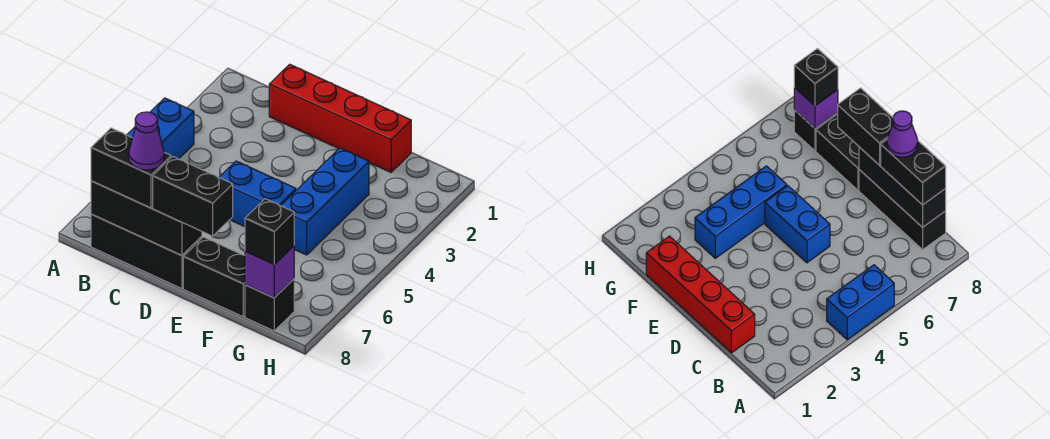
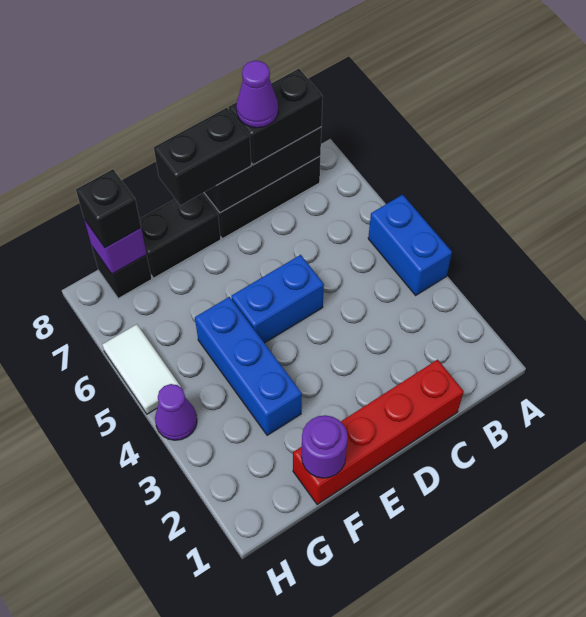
none -> purple 1x1 round brick [302,415,348,478]
none -> purple 1x1 cone [155,384,197,440]
none -> white 1x2 tile [102,324,181,414]

